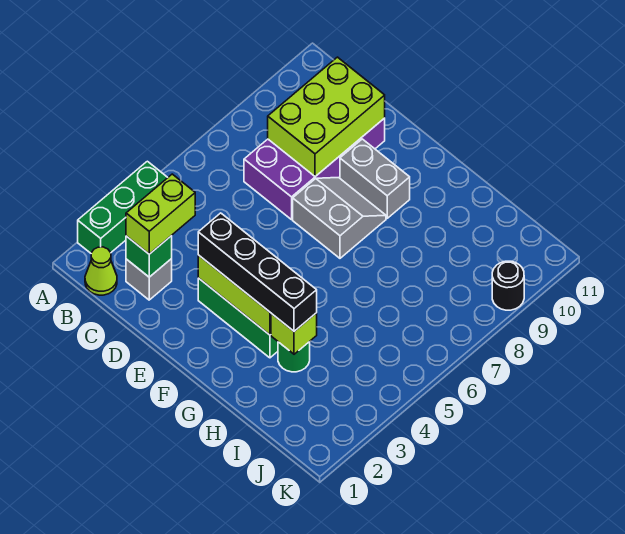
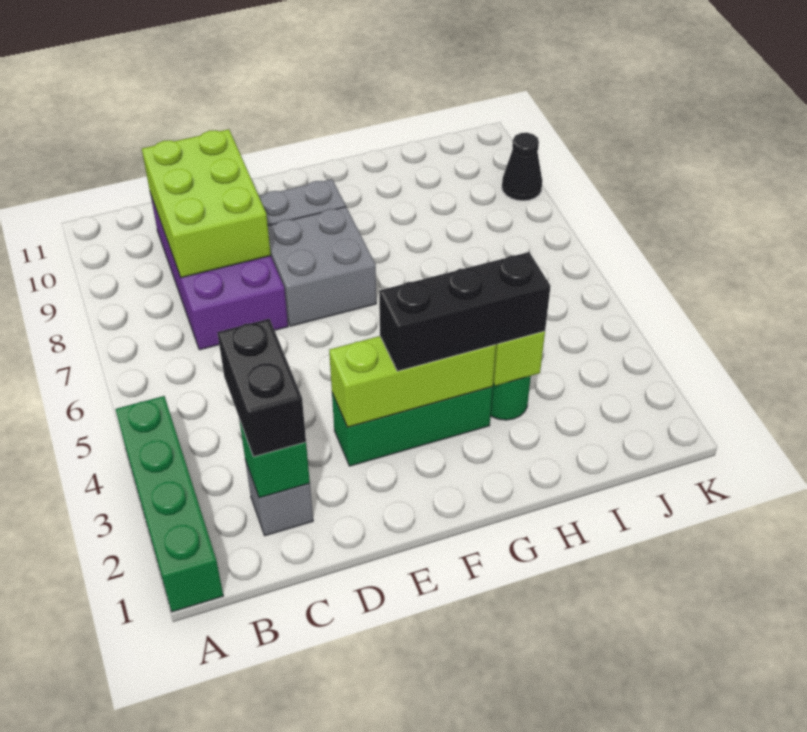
green 1x3 brick [78,161,168,253] -> green 1x4 brick [116,396,223,612]
lime 1x1 cone [85,247,117,295] -> none
lime 1x2 brick [126,174,195,254] -> black 1x2 brick [217,319,306,457]
black 1x4 brick [198,213,317,331] -> black 1x3 brick [379,252,551,371]
grey 2x2 slope [293,178,386,258] -> grey 2x2 brick [268,207,376,326]
black 1x1 round brick [492,261,524,310] -> black 1x1 cone [502,133,542,201]

